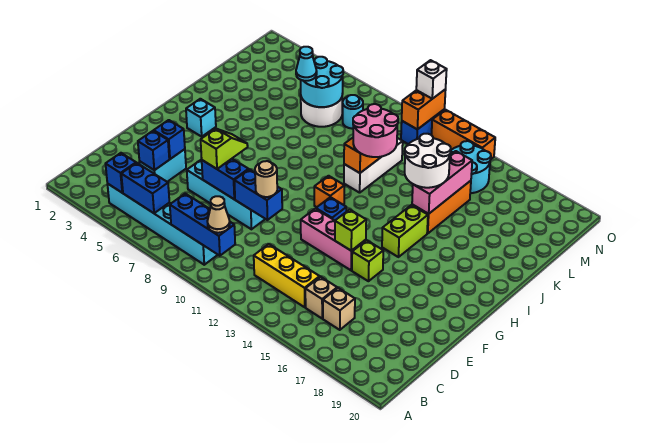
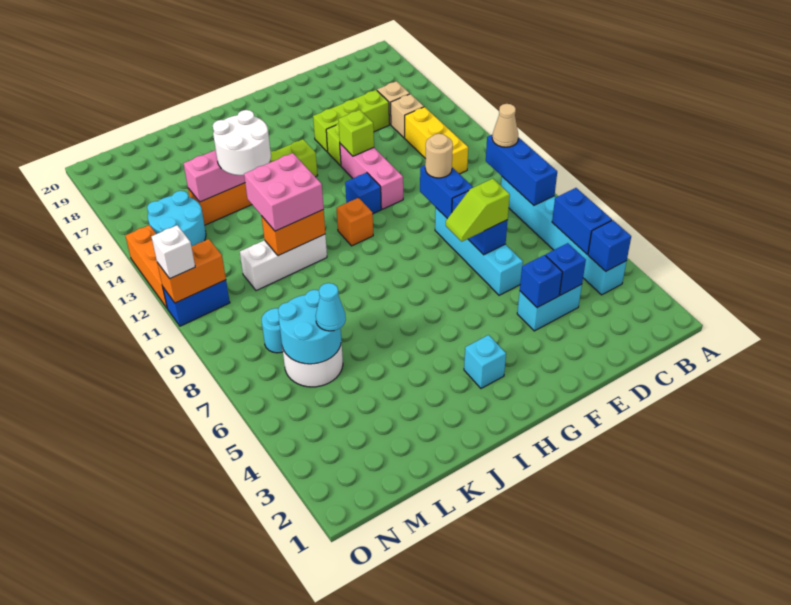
none -> lime 1x3 brick [313,90,389,152]
pink 2x2 round brick [353,104,398,157] -> pink 2x2 brick [244,153,324,231]

